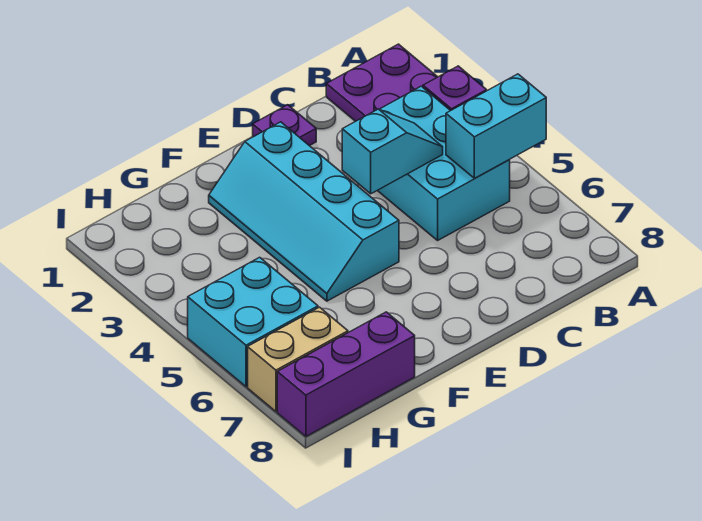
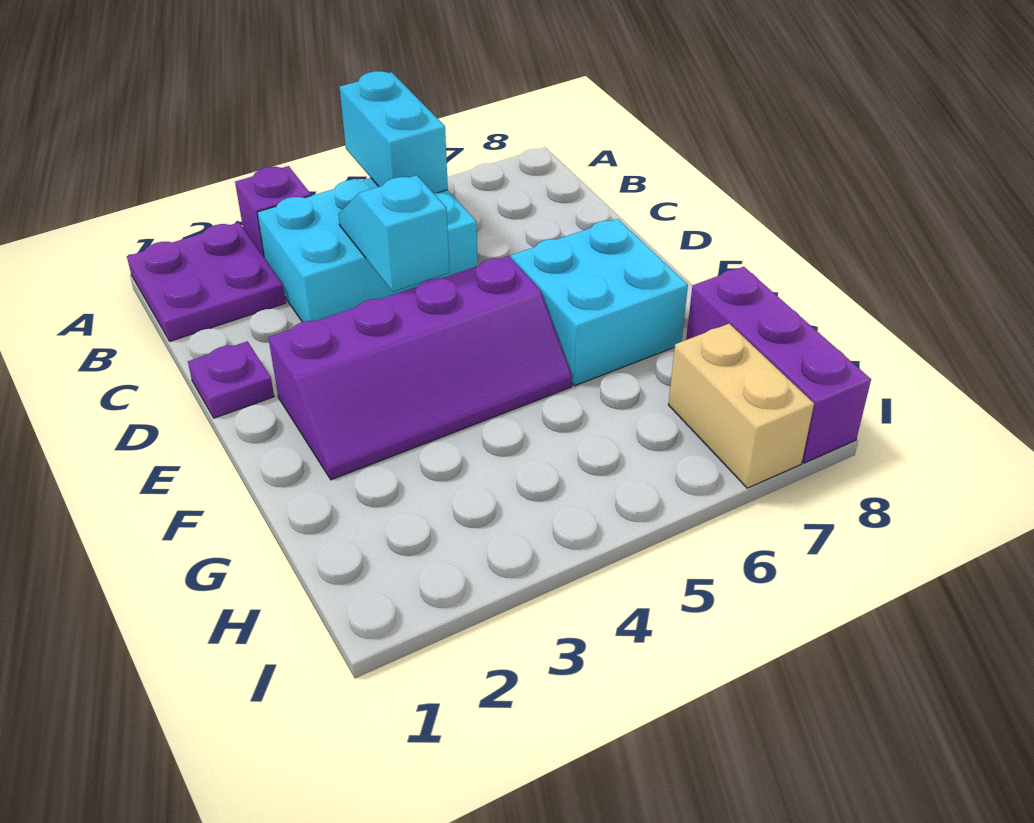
cyan 2x4 slope [209,122,399,301] -> purple 2x4 slope [268,256,572,480]
cyan 2x2 brick [188,257,318,387] -> cyan 2x2 brick moved to [511,219,688,386]

